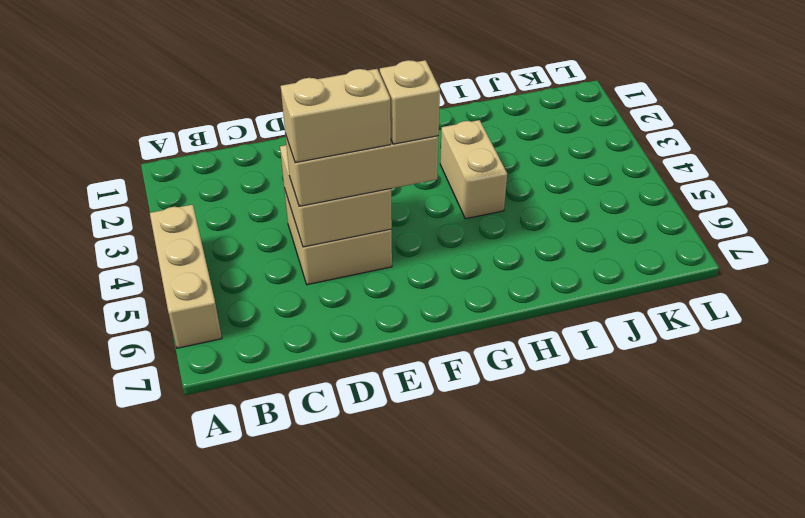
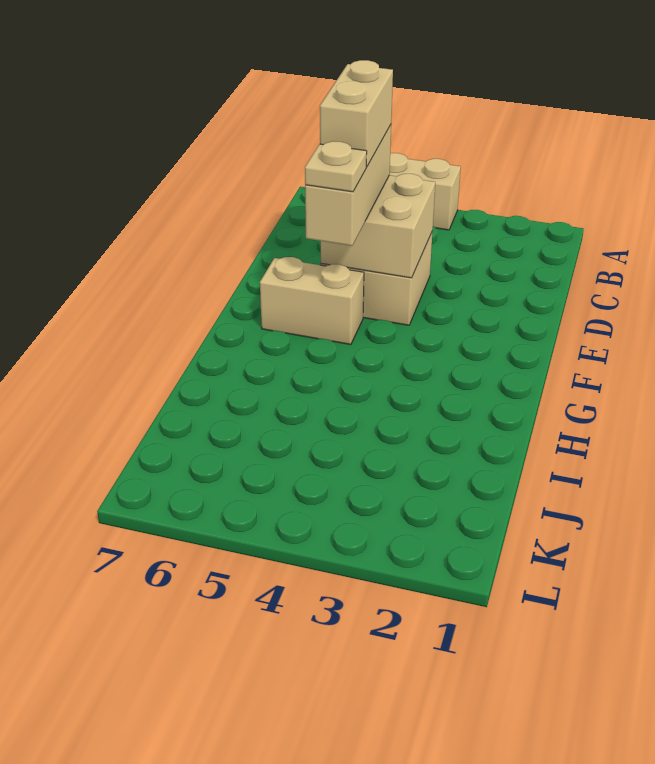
tan 1x1 brick [380,60,440,144] -> tan 1x1 plate [305,141,367,192]
tan 1x2 brick [440,120,507,219] -> tan 1x2 brick moved to [260,257,364,345]

